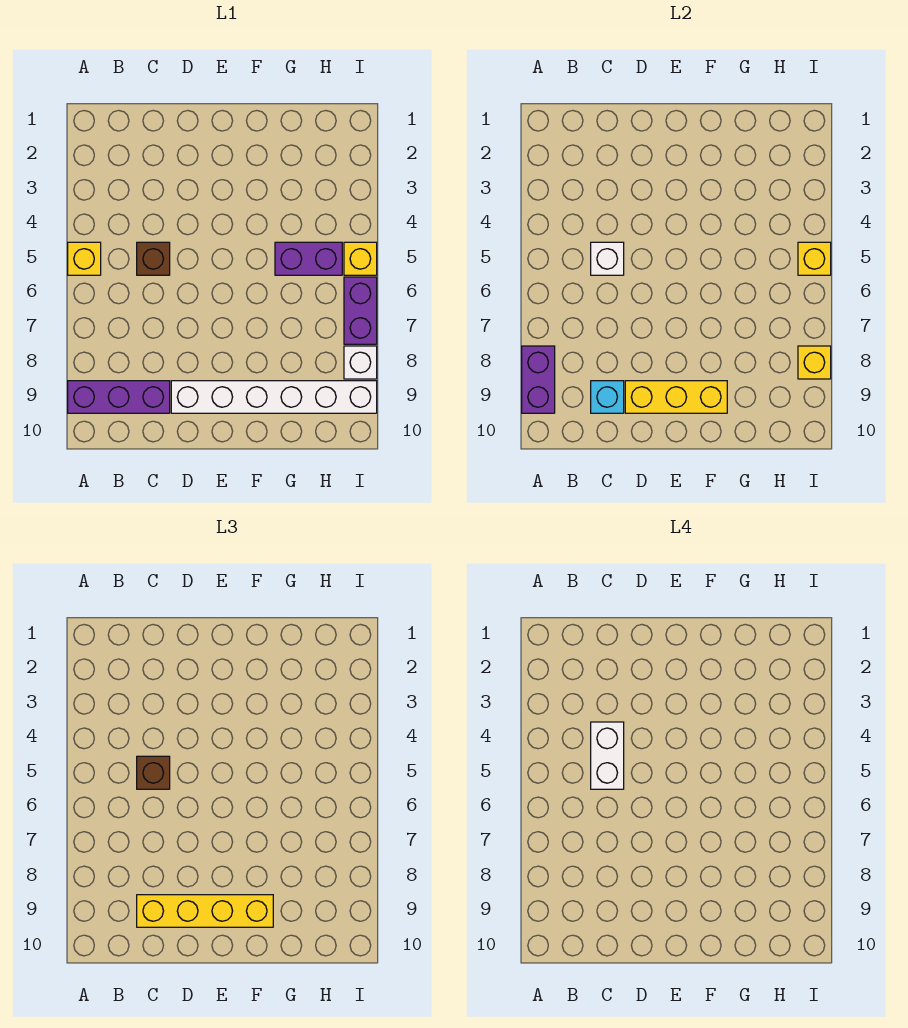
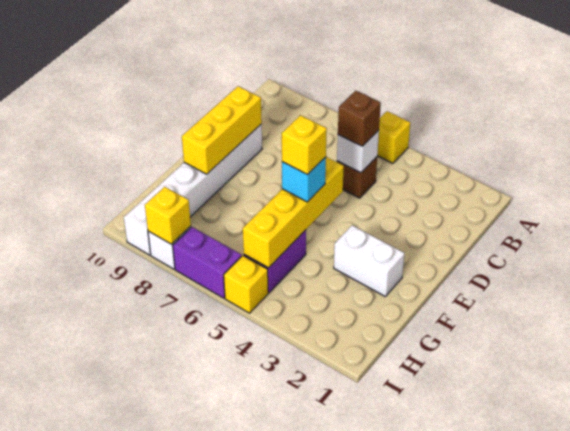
purple 1x2 brick [522,346,555,413] -> none
purple 1x3 brick [68,381,170,413] -> none
white 1x2 brick [591,722,624,789] -> white 1x2 brick moved to [334,225,404,296]
cyan 1x1 brick [591,381,624,413] -> cyan 1x1 brick moved to [282,157,326,202]
yellow 1x4 brick [137,895,273,927] -> yellow 1x4 brick moved to [243,157,344,268]
yellow 1x1 brick [798,242,831,275] -> yellow 1x1 brick moved to [282,115,327,175]

